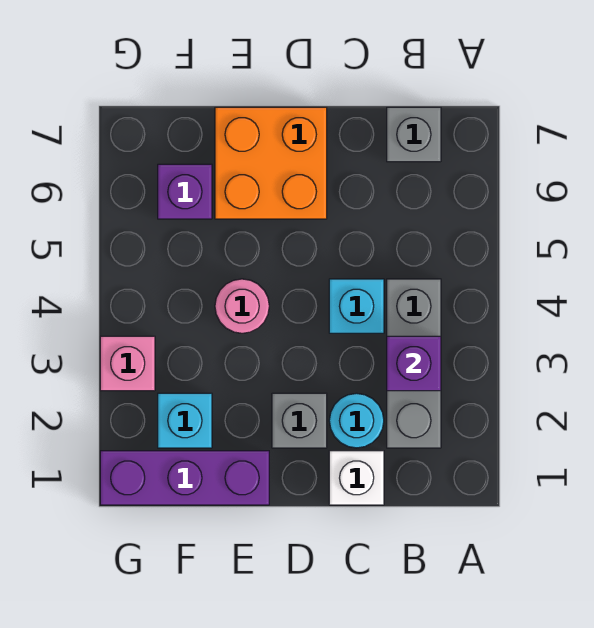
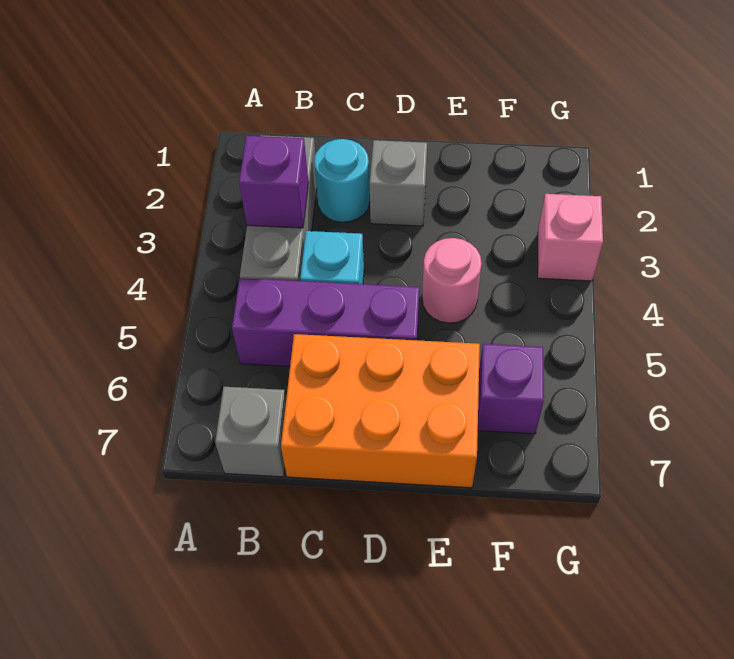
white 1x1 brick [329,451,384,505] -> none
orange 2x2 brick [215,107,327,219] -> orange 2x3 brick [281,334,480,488]
purple 1x3 brick [100,451,269,505] -> purple 1x3 brick moved to [232,278,419,366]
cyan 1x1 brick [158,393,212,448] -> none

